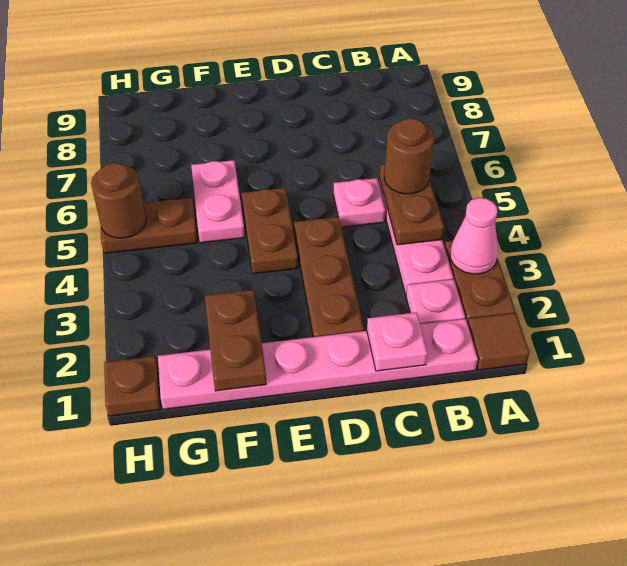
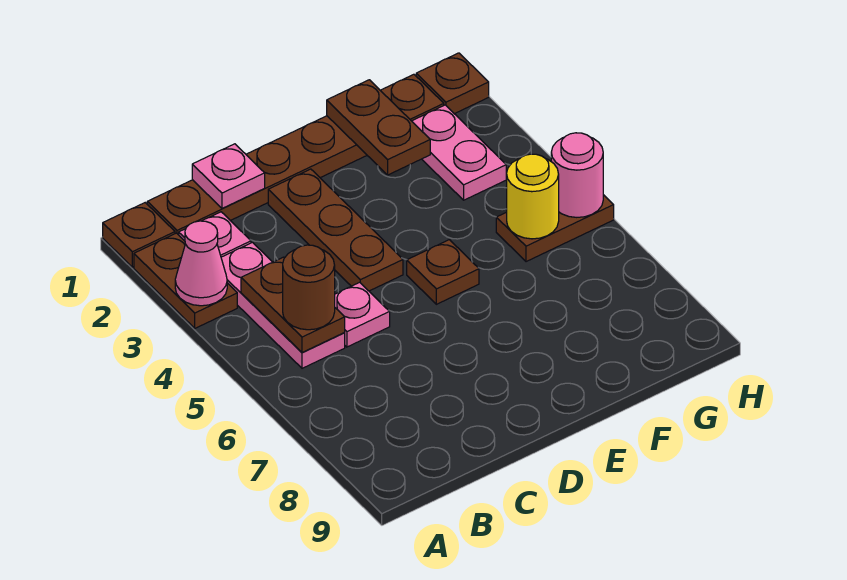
brown 1x1 tile [467,313,529,370] -> brown 1x1 plate [103,203,175,267]
pink 1x6 plate [158,319,478,409] -> brown 1x6 plate [147,74,444,235]
brown 1x2 plate [242,188,298,274] -> brown 1x1 plate [407,240,479,304]
pink 1x2 plate [191,160,245,243] -> pink 1x2 plate moved to [412,105,506,200]
none -> yellow 1x1 round brick [507,154,559,239]
brown 1x1 round brick [91,163,146,238] -> pink 1x1 round brick [551,133,603,217]

